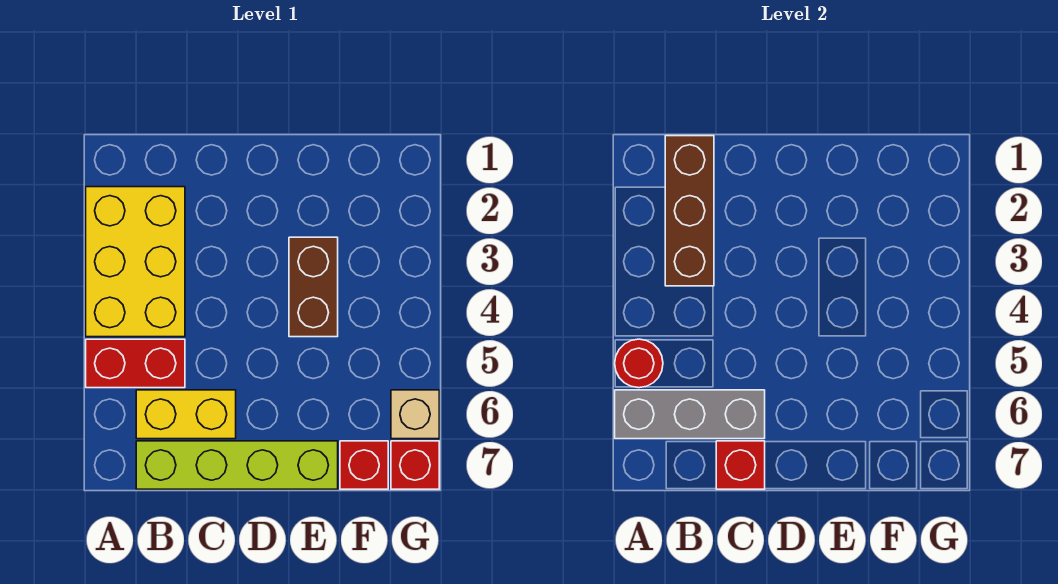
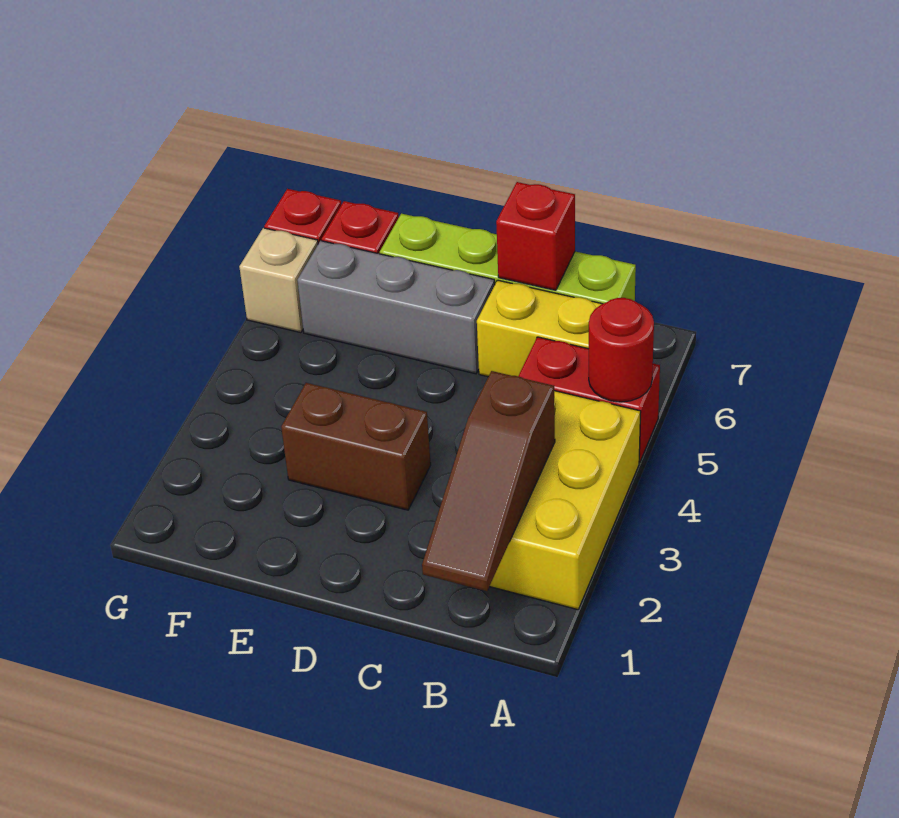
grey 1x3 brick [615,390,765,439] -> grey 1x3 brick moved to [297,241,495,374]
brown 1x3 brick [665,136,714,286] -> brown 1x3 slope [422,371,555,591]
brown 1x2 brick [289,237,338,337] -> brown 1x2 brick turned to [281,383,431,510]

